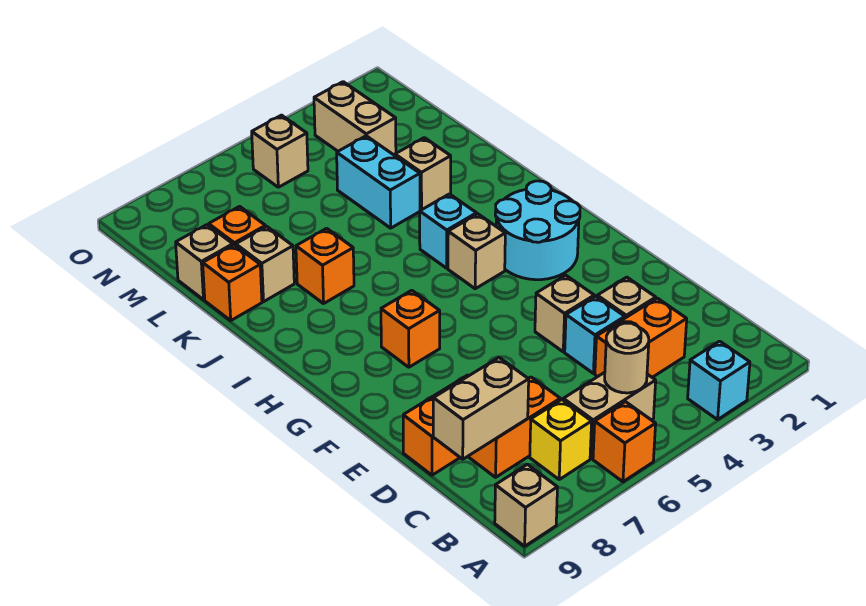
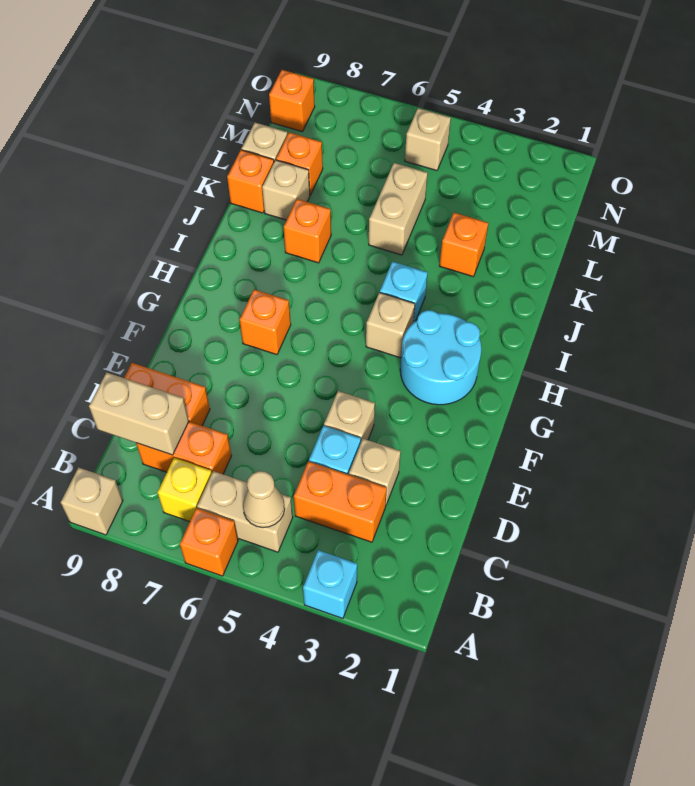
tan 1x1 round brick [605,323,649,393] -> tan 1x1 cone [243,471,285,528]
tan 1x1 brick [395,138,451,210] -> orange 1x1 brick [440,213,488,277]
cyan 1x2 brick [337,136,420,228] -> none
tan 1x2 brick [314,82,396,156] -> tan 1x2 brick moved to [369,163,428,255]
none -> orange 1x1 brick [269,70,315,132]

